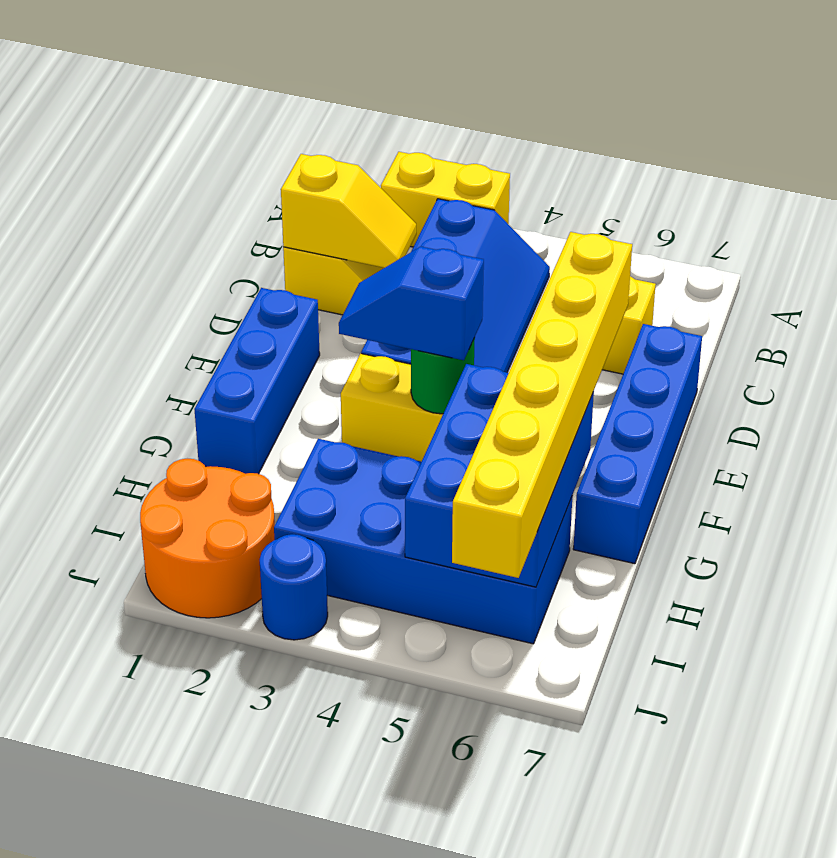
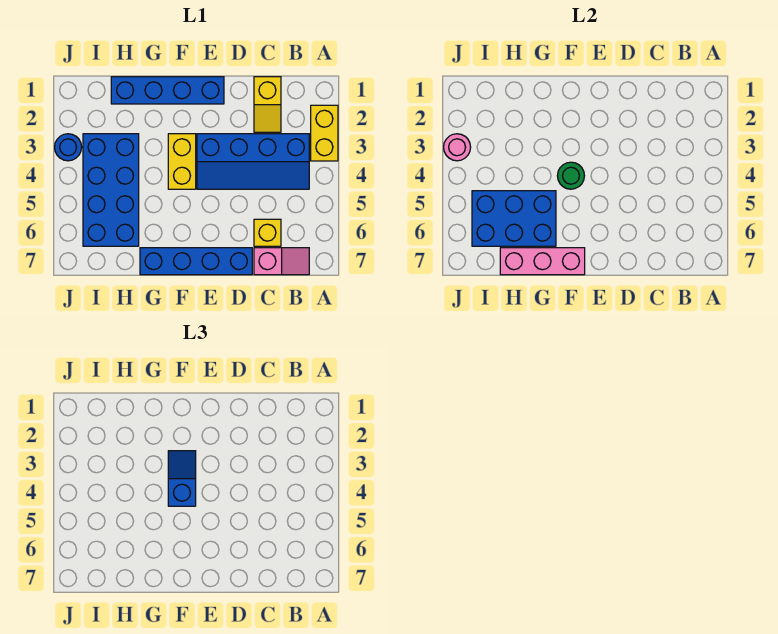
none -> pink 1x2 slope [254,248,309,275]
yellow 1x2 slope [281,154,416,268] -> none
blue 1x3 brick [194,288,320,474] -> blue 1x4 brick [111,77,224,104]
yellow 1x6 brick [452,232,632,578] -> none
none -> pink 1x3 brick [500,248,585,275]
orange 2x2 round brick [140,459,275,618] -> none
none -> pink 1x1 round brick [444,134,471,161]

